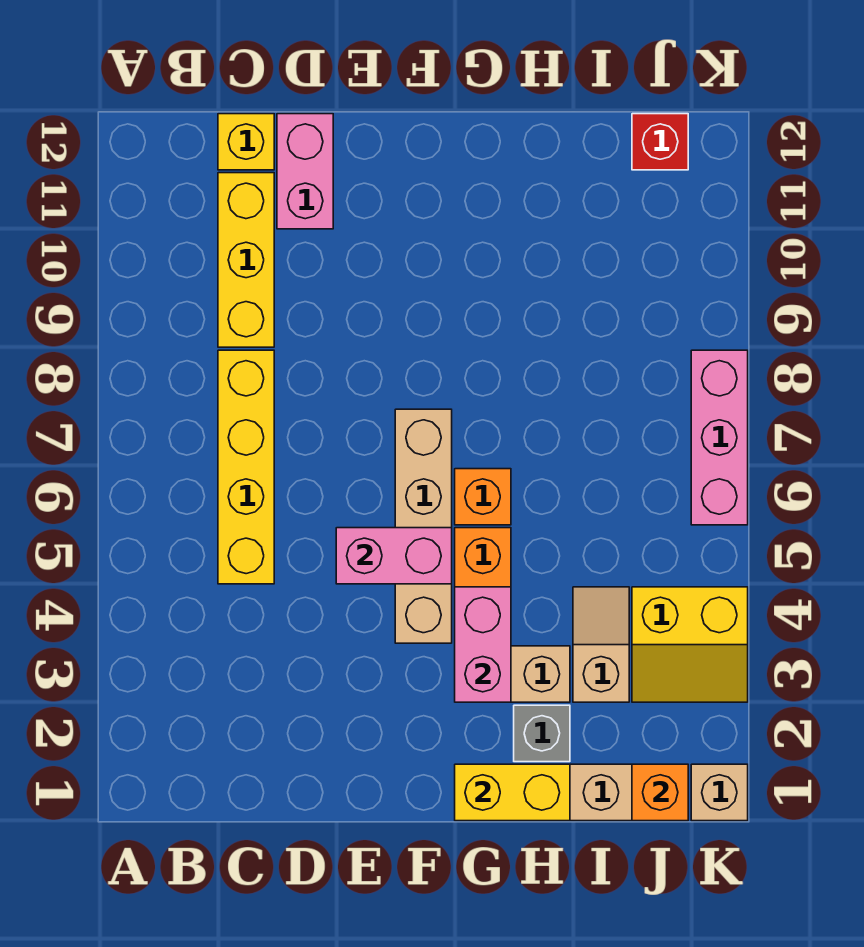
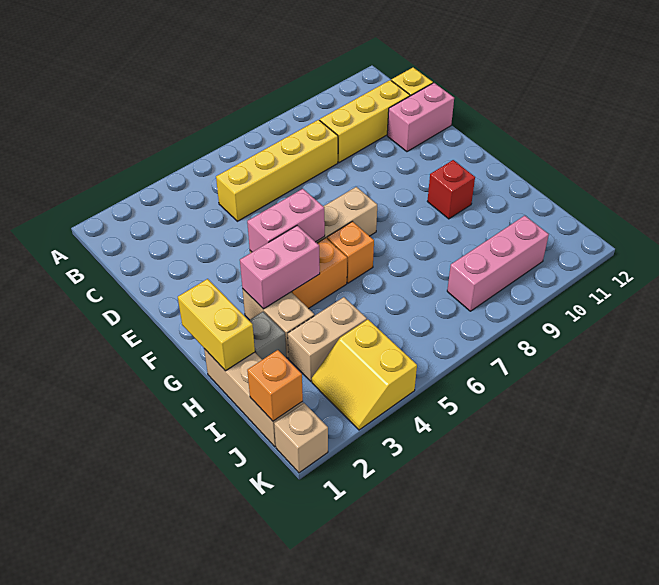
pink 1x2 brick [336,528,452,584] -> pink 1x2 brick turned to [247,189,325,252]
tan 1x2 slope [573,587,629,702] -> tan 1x2 brick [288,297,367,381]
red 1x1 brick [632,114,688,170] -> red 1x1 brick moved to [427,160,475,219]
pink 1x3 brick [691,350,748,525] -> pink 1x3 brick moved to [447,216,549,311]

